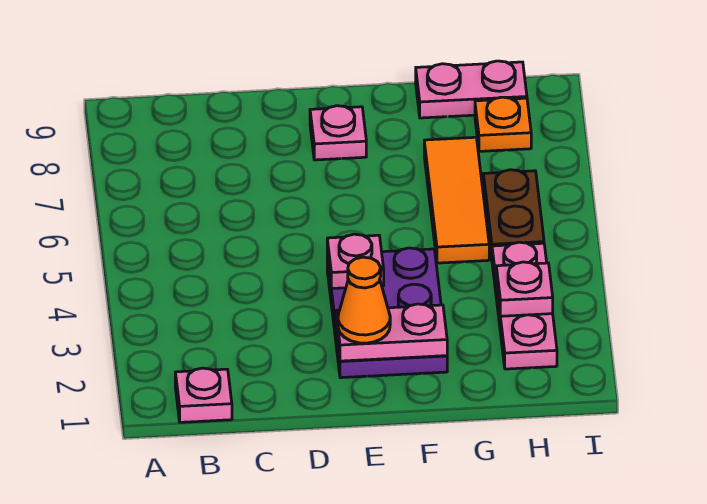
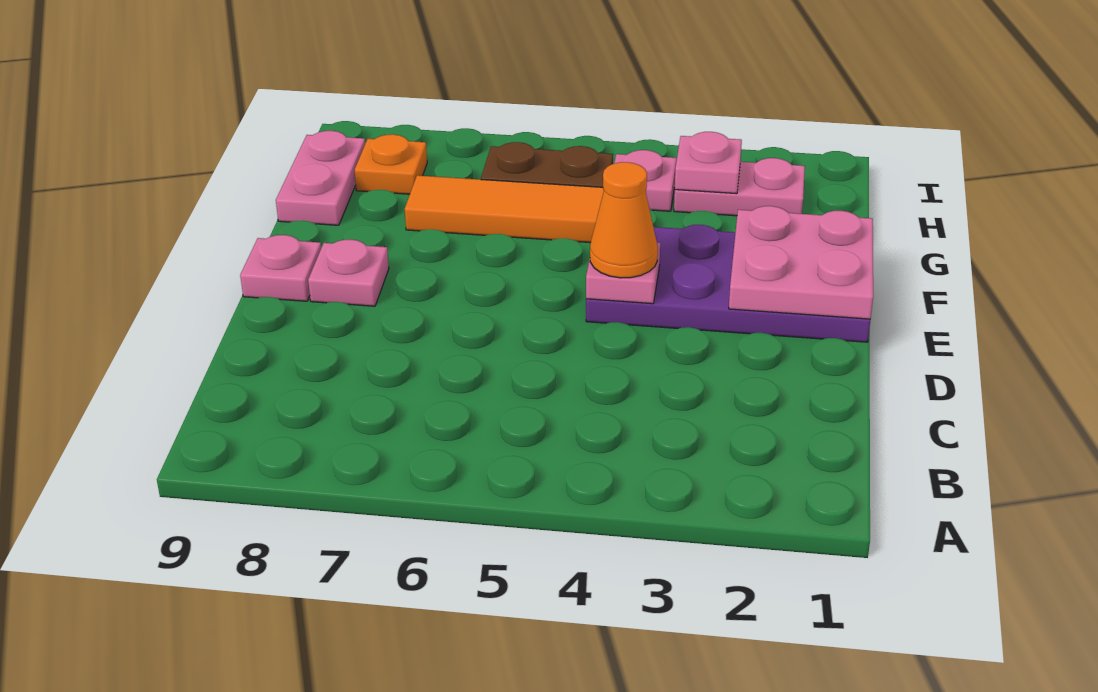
pink 1x1 plate [175,368,232,422] -> pink 1x1 plate moved to [240,235,321,301]
purple 2x3 plate [327,248,447,378] -> purple 2x4 plate [586,225,870,342]
pink 1x2 plate [336,304,447,361] -> pink 2x2 plate [729,206,873,319]
orange 1x1 cone [338,257,390,343] -> orange 1x1 cone moved to [590,162,658,278]

